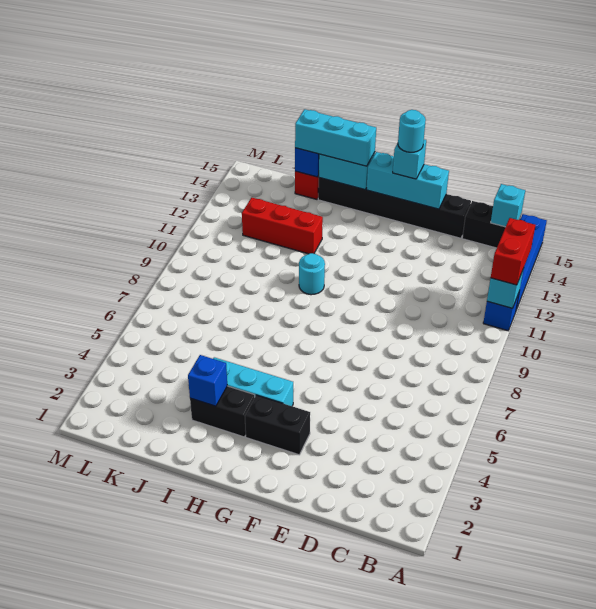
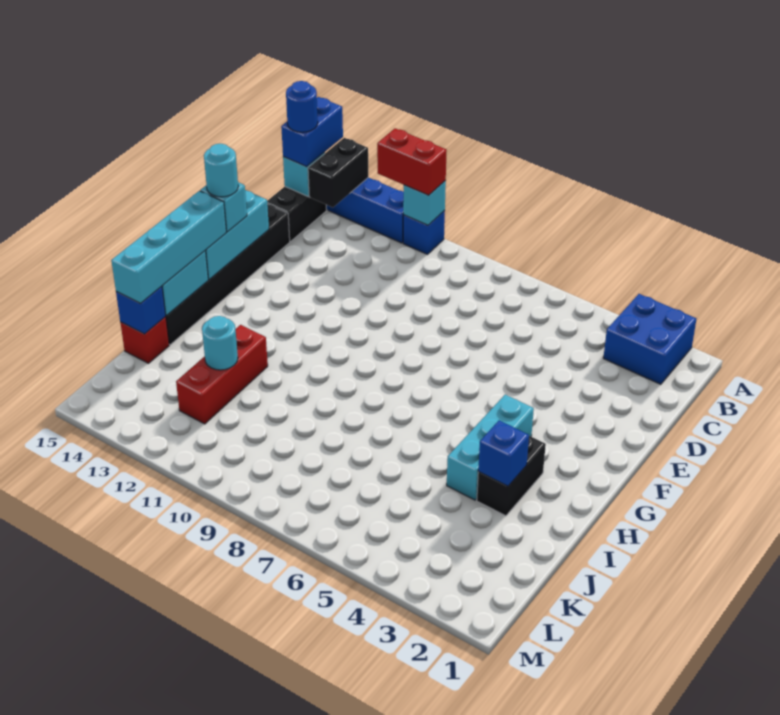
none -> blue 2x2 brick [603,294,696,384]
none -> blue 1x2 brick [281,97,343,167]
none -> blue 1x1 round brick [286,81,318,132]
black 1x2 brick [245,395,310,455] -> black 1x2 brick moved to [308,138,368,207]
cyan 1x1 round brick [299,253,325,295] -> cyan 1x1 round brick moved to [202,316,238,370]
cyan 1x3 brick [295,109,376,166] -> cyan 1x4 brick [111,191,226,304]

